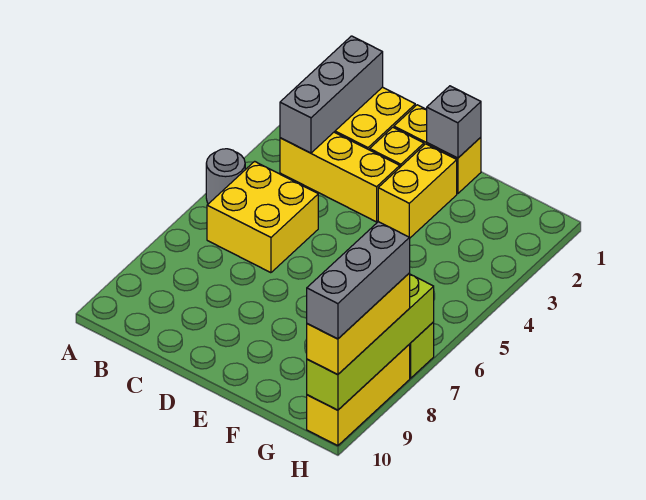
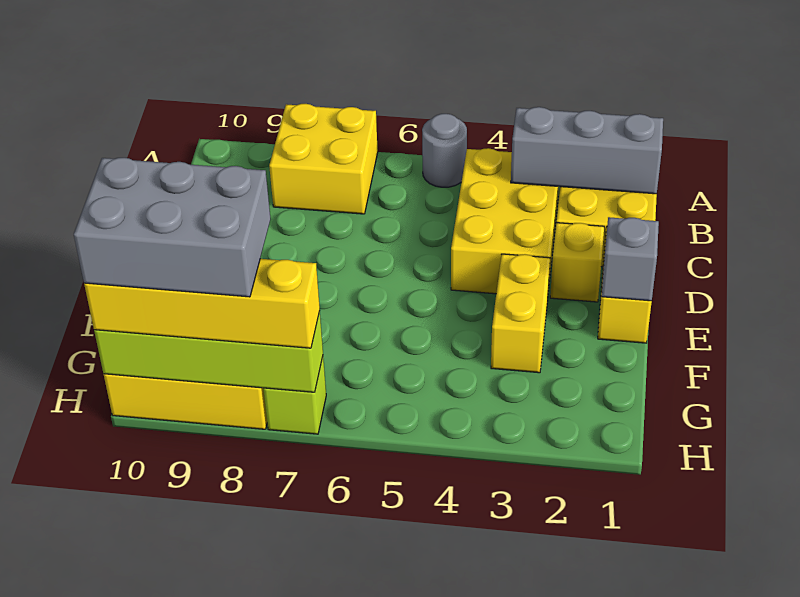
yellow 1x3 brick [280,132,400,222] -> yellow 2x3 brick [451,148,559,294]
yellow 2x2 brick [207,161,318,273] -> yellow 2x2 brick moved to [269,104,378,214]
yellow 1x2 brick [378,144,457,238] -> yellow 1x2 brick turned to [491,254,550,373]
yellow 1x3 brick [307,273,410,375] -> yellow 1x4 brick [84,259,320,348]
grey 1x3 brick [307,222,410,339] -> grey 2x3 brick [74,158,271,297]

